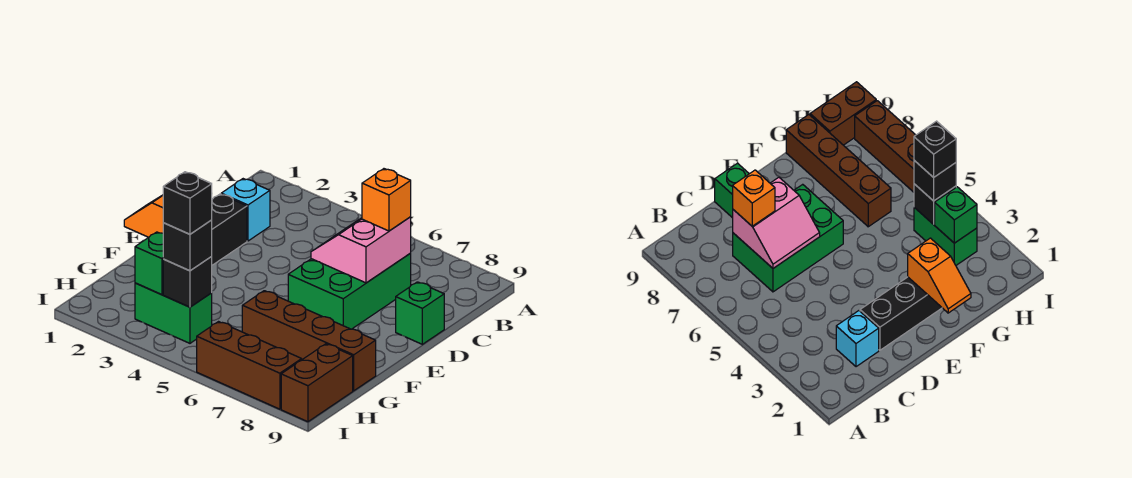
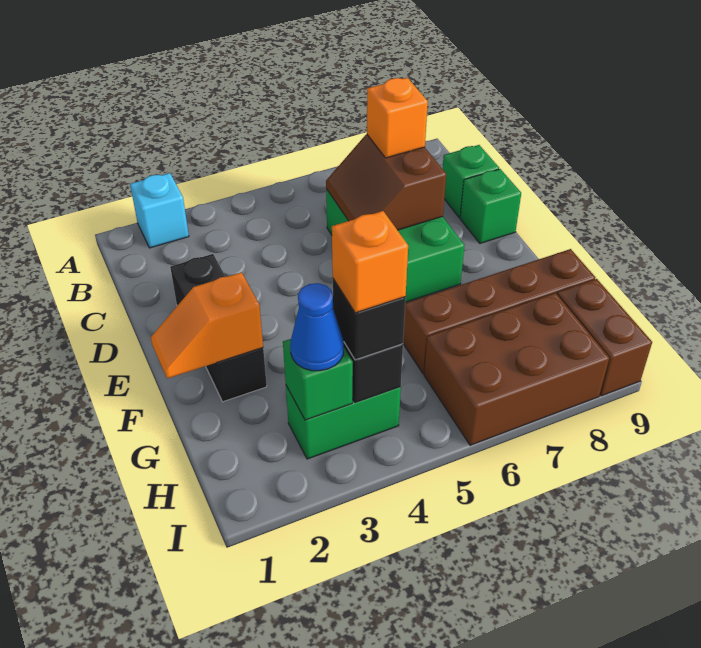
cyan 1x1 brick [221,179,270,241] -> cyan 1x1 brick moved to [130,173,189,248]
pink 2x2 slope [311,217,411,283] -> brown 2x2 slope [326,134,446,230]
none -> green 1x1 brick [443,145,499,218]
none -> blue 1x1 cone [290,283,344,371]
black 1x1 brick [163,172,212,234] -> orange 1x1 brick [332,211,408,313]
brown 1x3 brick [197,322,302,409] -> brown 2x3 brick [424,293,609,445]

